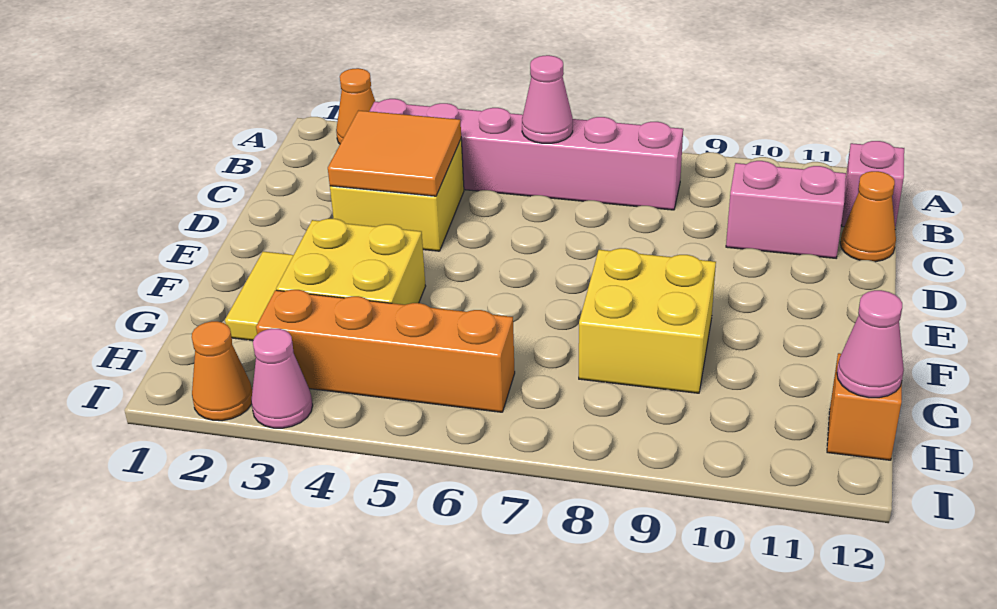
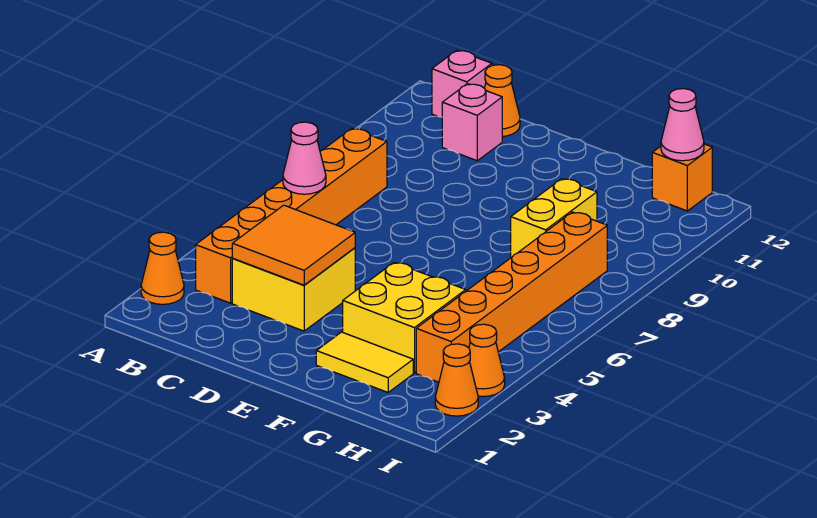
pink 1x6 brick [370,99,683,210] -> orange 1x6 brick [196,129,387,303]
pink 1x2 brick [726,161,846,258] -> pink 1x1 brick [442,84,502,161]
yellow 2x2 brick [579,248,716,393] -> yellow 1x2 brick [511,179,597,257]
orange 1x4 brick [256,290,515,412] -> orange 1x6 brick [416,212,607,382]
pink 1x1 cone [251,329,313,428] -> orange 1x1 cone [469,324,505,397]

